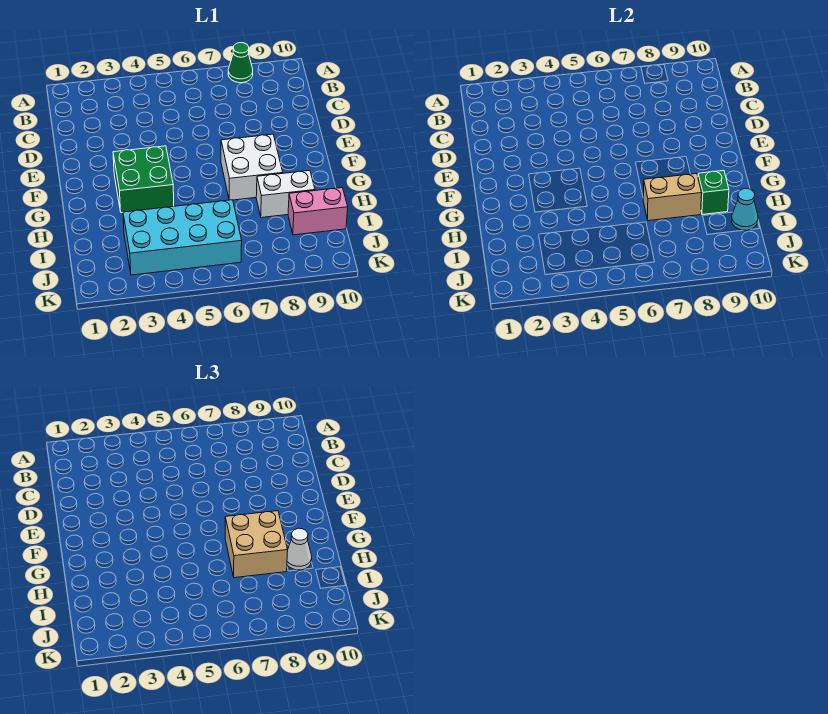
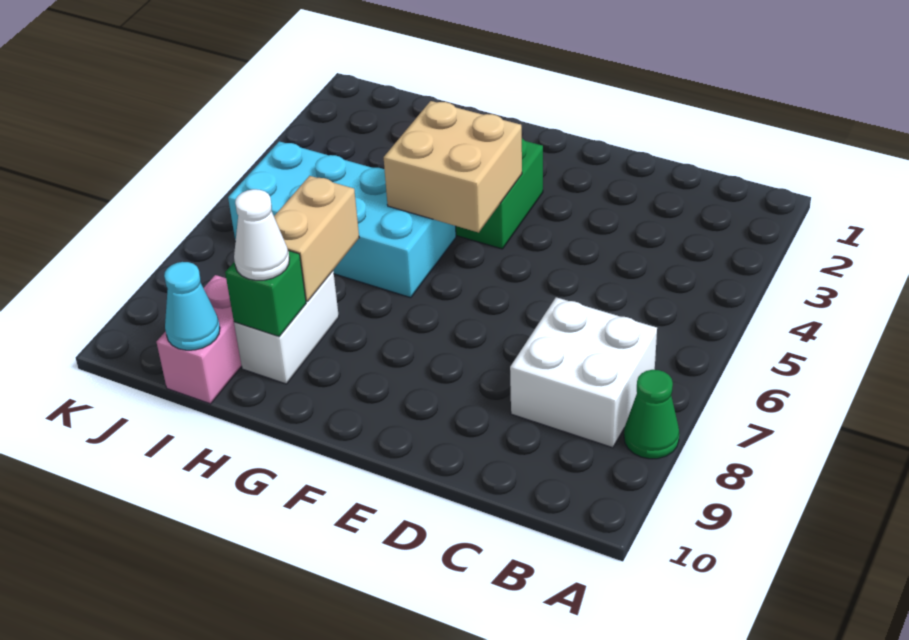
white 2x2 brick [221,134,283,200] -> white 2x2 brick moved to [510,297,657,448]
tan 2x2 brick [225,511,288,578] -> tan 2x2 brick moved to [384,101,522,233]
cyan 2x4 brick [123,200,242,275] -> cyan 2x4 brick turned to [228,141,456,298]

